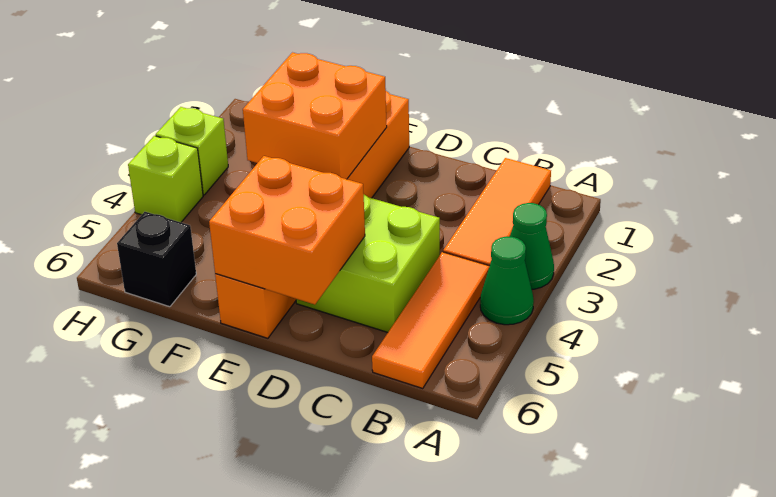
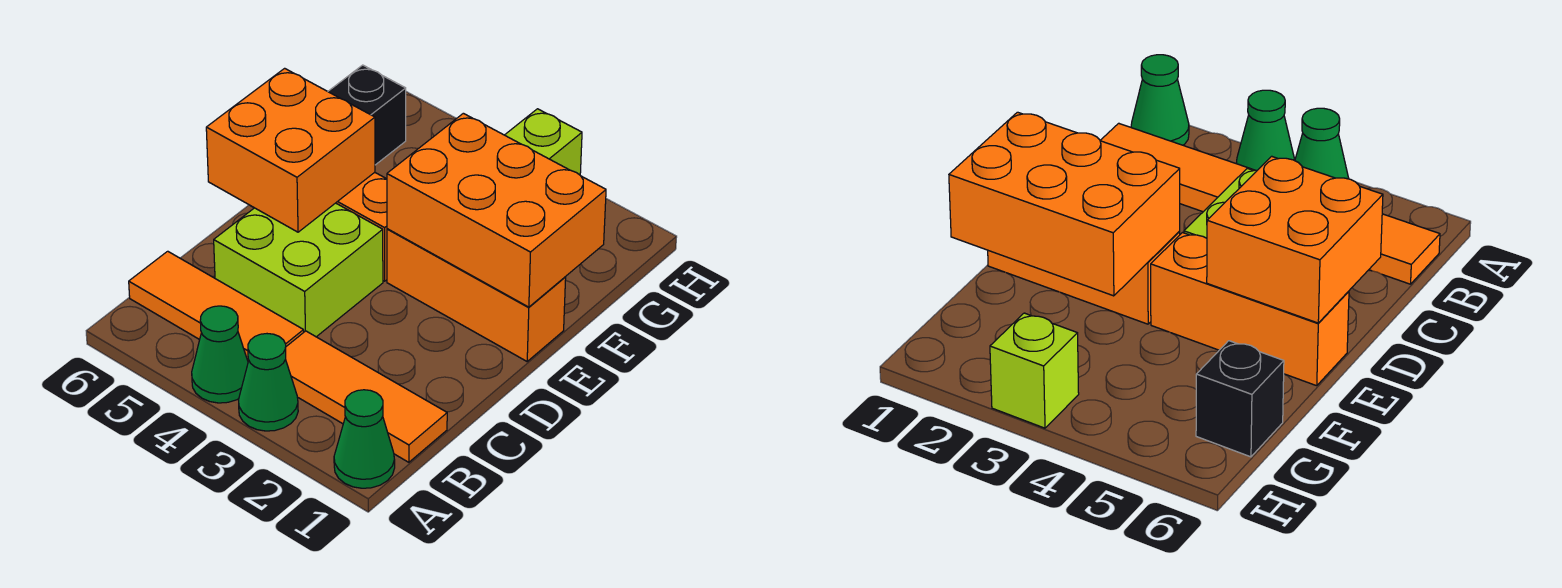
none -> green 1x1 cone [334,390,395,488]
orange 2x2 brick [243,53,387,179] -> orange 2x3 brick [387,113,606,307]
lime 1x1 brick [128,136,203,222] -> none

